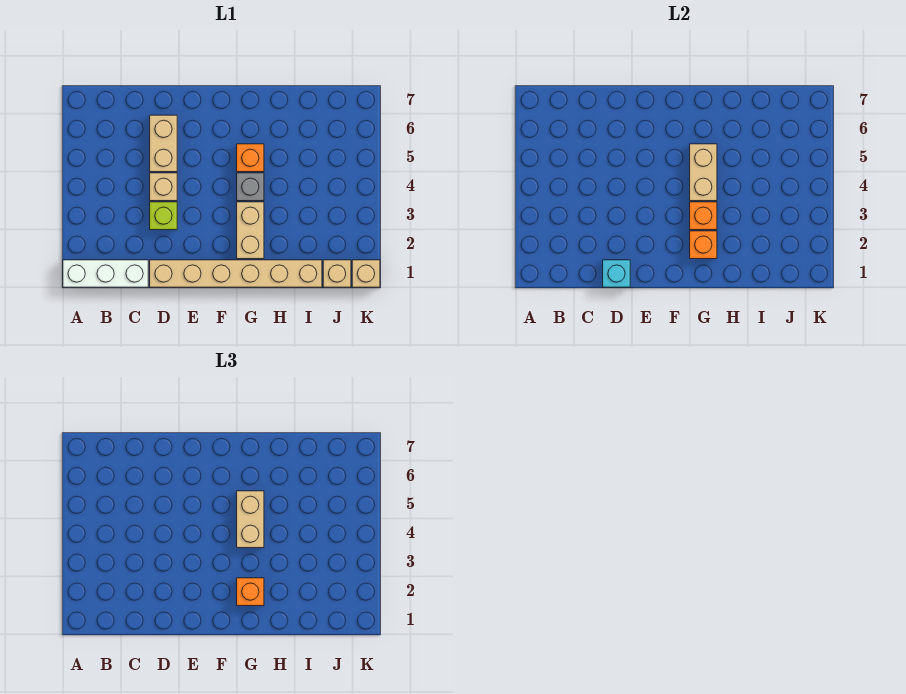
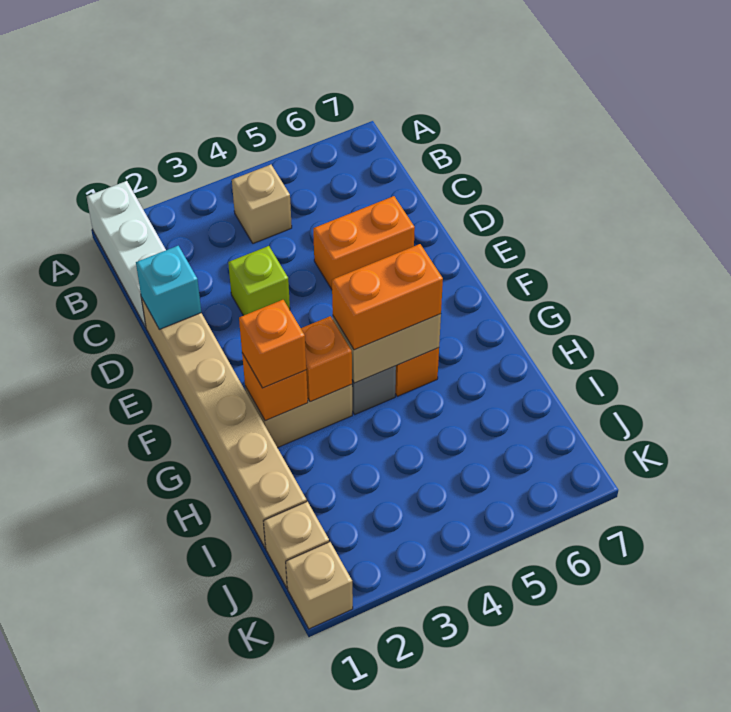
tan 1x1 brick [150,173,177,201] -> tan 1x1 brick moved to [232,165,292,243]
tan 1x2 brick [150,115,177,172] -> orange 1x2 brick [313,196,415,289]
tan 1x2 brick [237,491,264,548] -> orange 1x2 brick [332,244,443,350]

